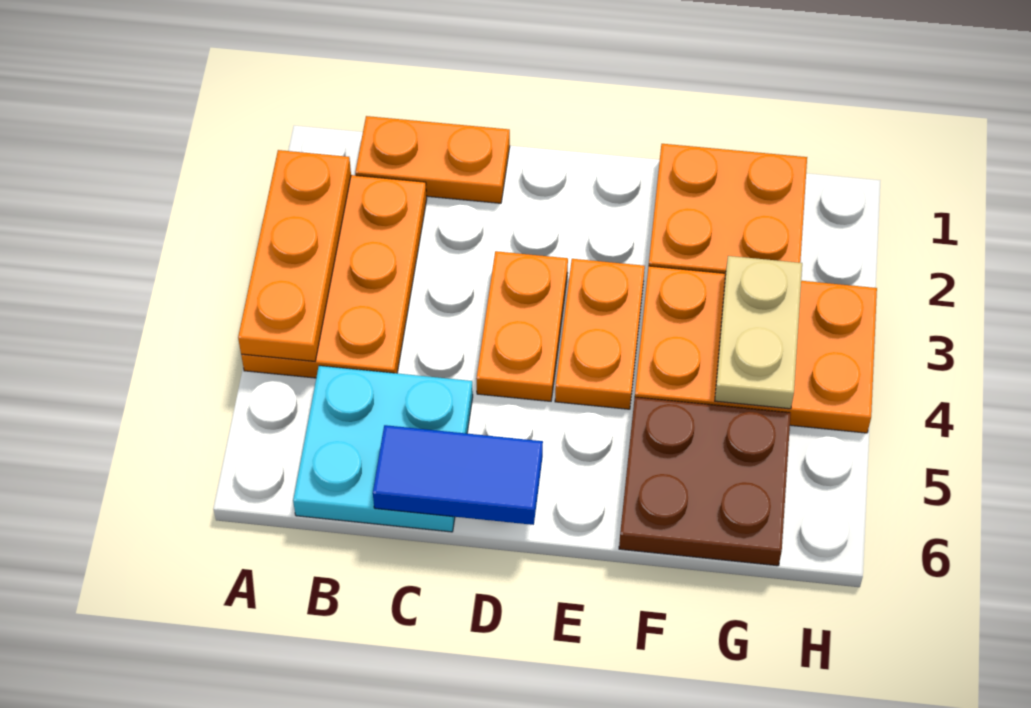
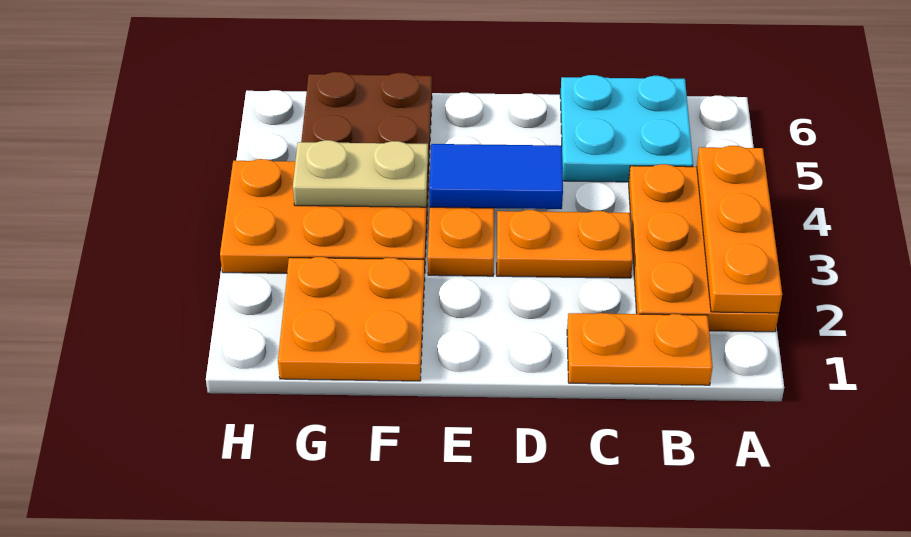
blue 1x2 tile [373,425,543,525] -> blue 1x2 tile moved to [429,144,563,209]
orange 1x2 plate [476,251,568,401] -> orange 1x2 plate turned to [497,210,633,278]
tan 1x2 plate [715,256,802,409] -> tan 1x2 plate turned to [293,140,428,207]

